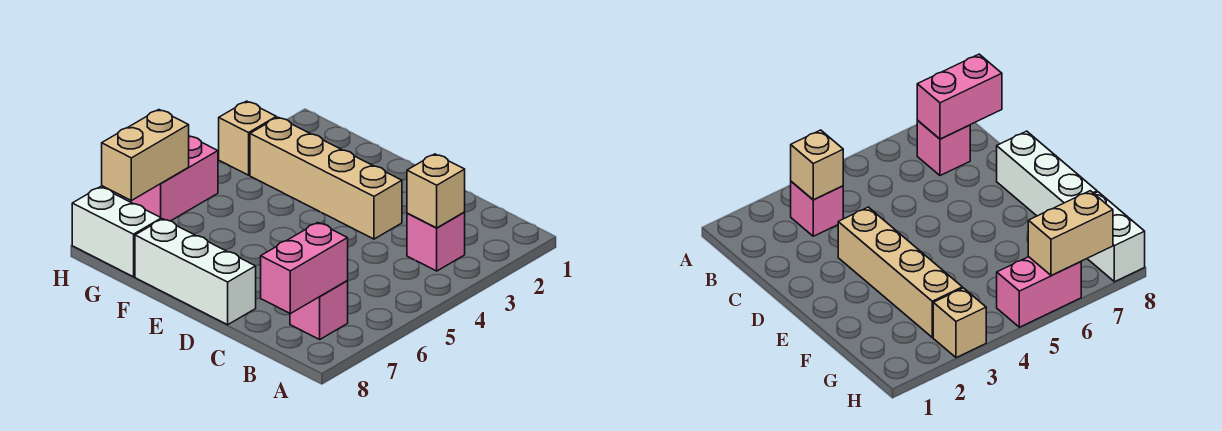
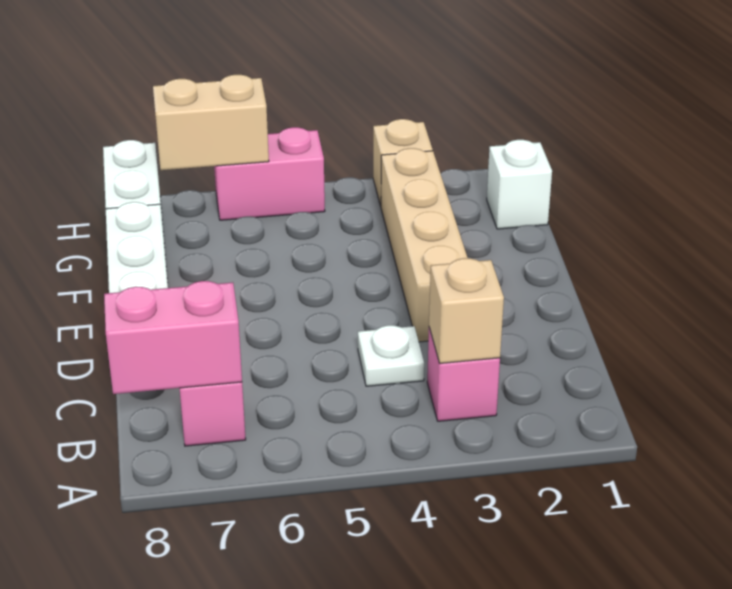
none -> white 1x1 plate [358,325,424,386]
none -> white 1x1 brick [487,140,552,229]

